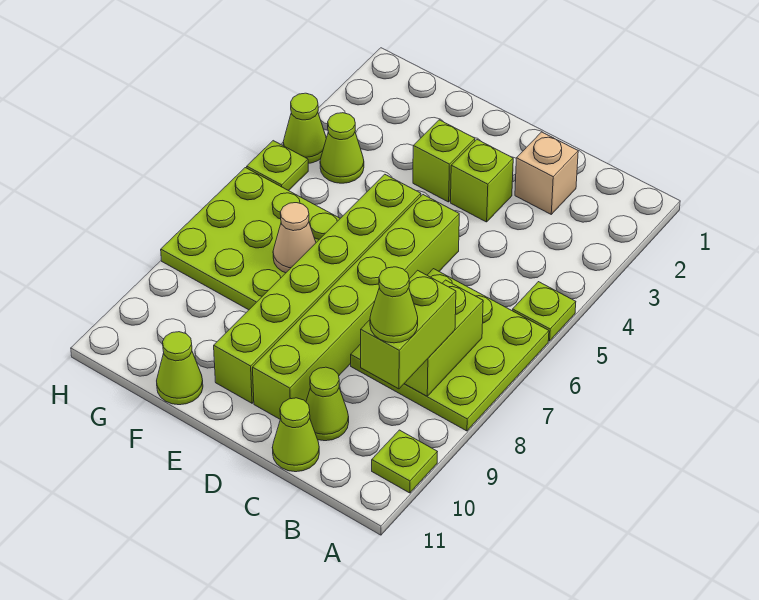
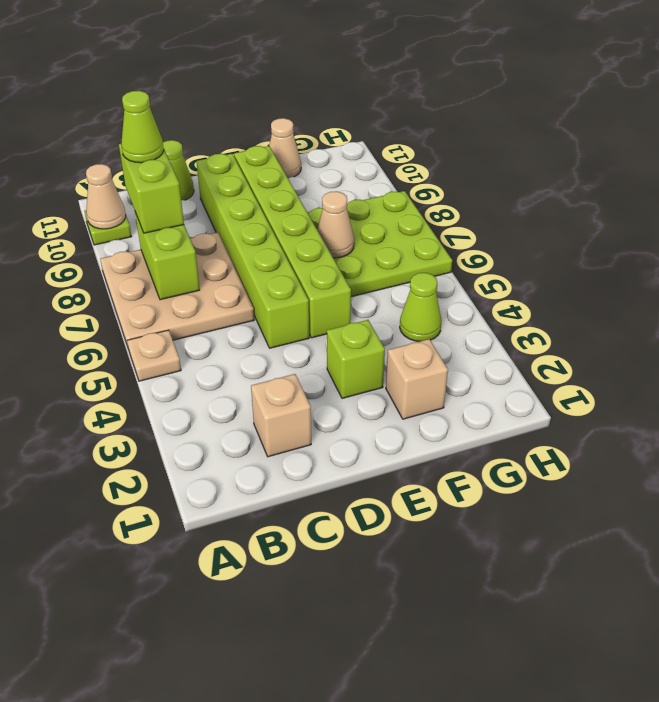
lime 1x1 plate [513,282,576,341] -> tan 1x1 plate [127,330,181,381]
lime 3x3 plate [351,269,549,431] -> tan 3x3 plate [100,232,254,347]
none -> tan 1x1 cone [86,164,126,229]
lime 1x1 cone [306,367,349,441] -> none
lime 1x1 brick [451,140,513,222] -> none
none -> tan 1x1 brick [386,339,448,419]
lime 1x1 cone [157,332,203,405] -> tan 1x1 cone [269,118,301,178]
lime 1x1 cone [283,93,326,163] -> none
lime 1x1 plate [247,141,308,191] -> none

